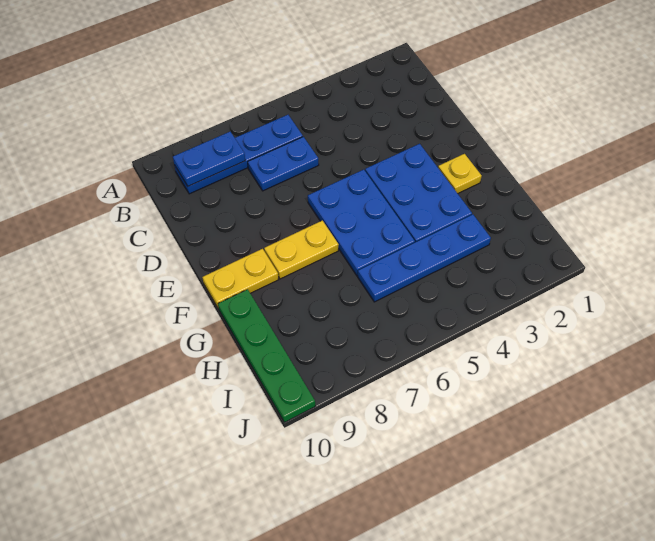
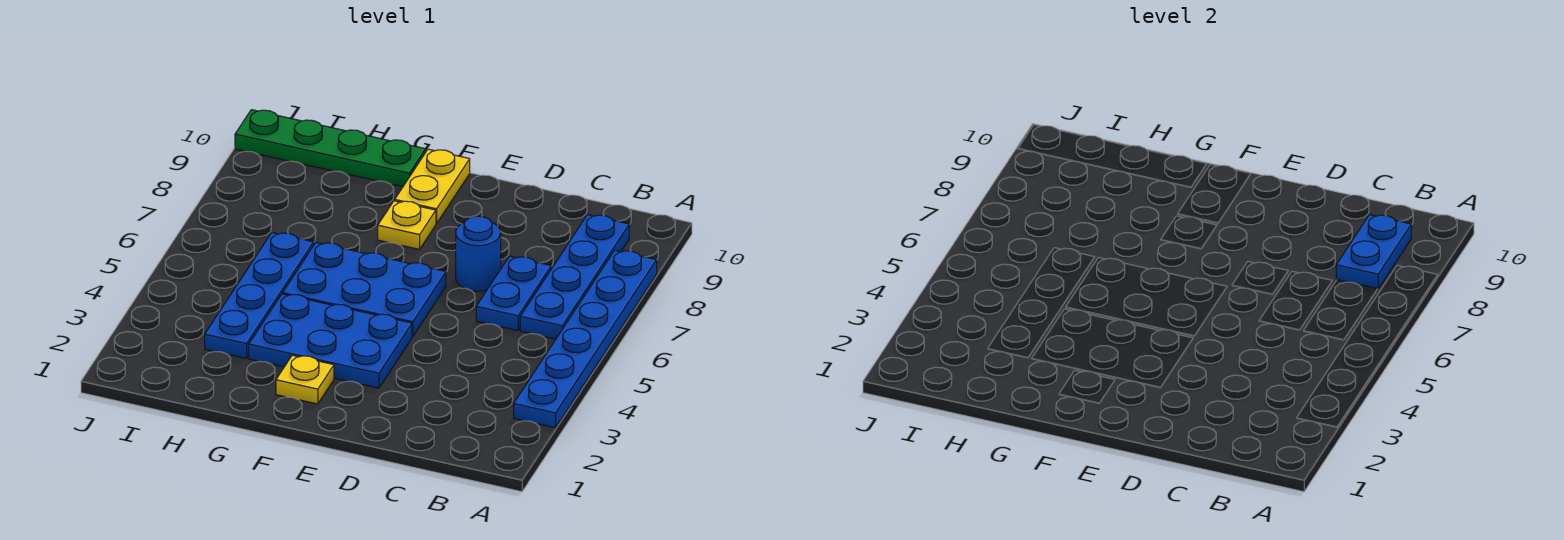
none -> blue 1x6 plate [514,250,657,428]
none -> blue 1x1 round brick [456,216,501,291]
yellow 1x2 plate [264,221,339,279] -> yellow 1x1 plate [378,201,436,249]

